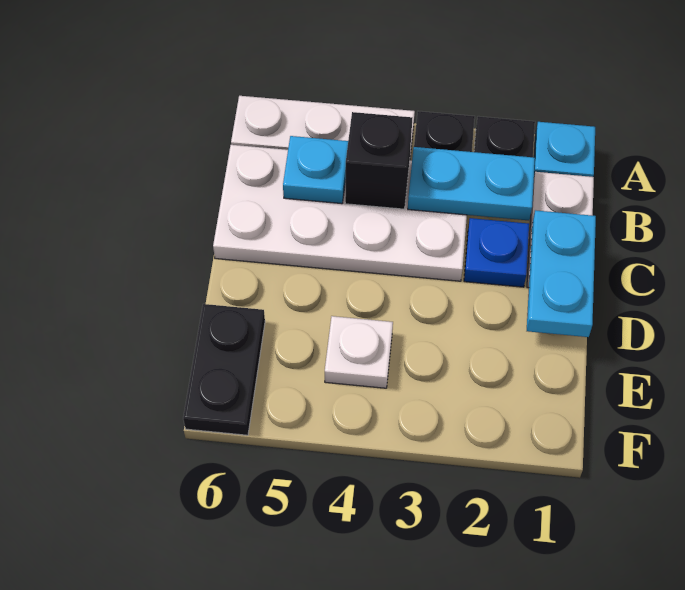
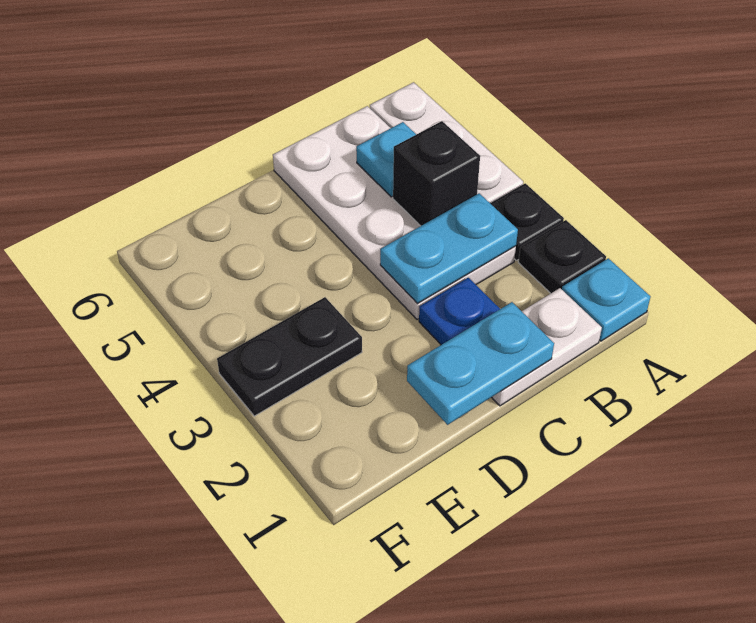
cyan 1x2 plate [408,147,535,220] -> cyan 1x2 plate turned to [380,193,518,304]
white 1x1 plate [325,316,393,388] -> none
black 1x2 plate [183,304,265,435] -> black 1x2 plate moved to [217,297,362,416]

